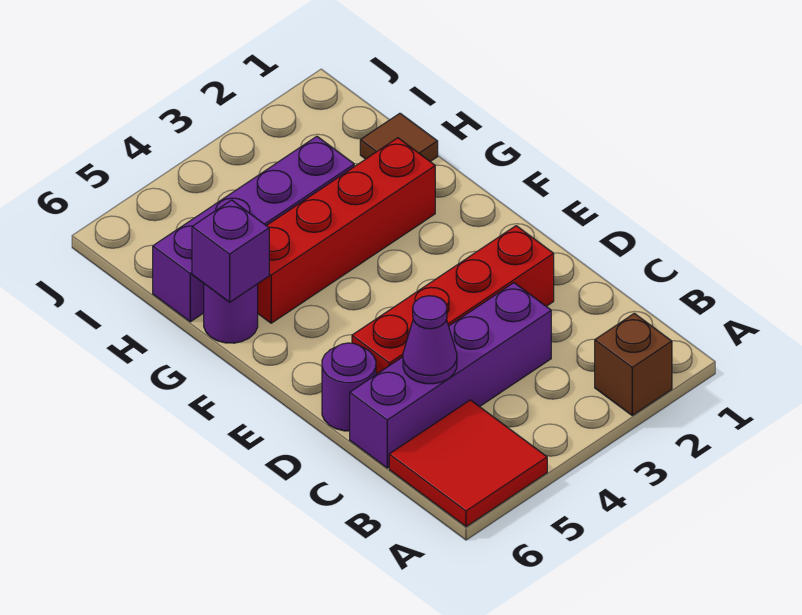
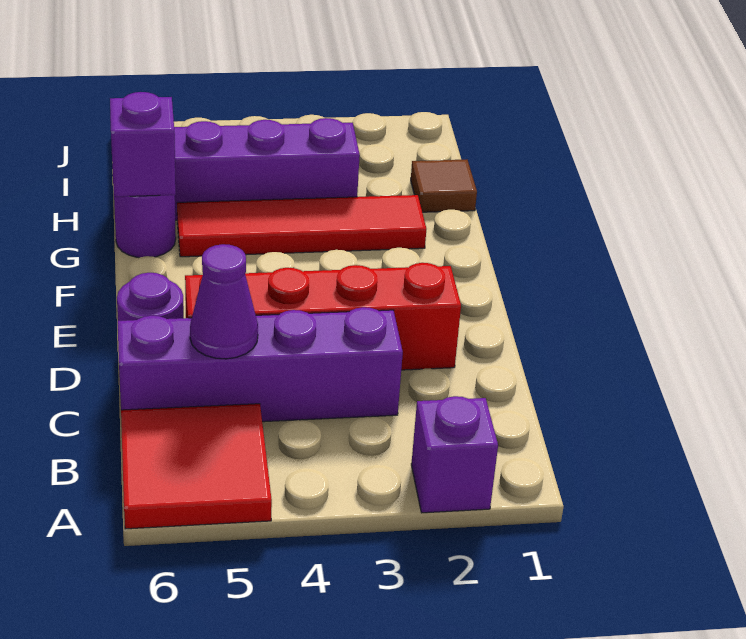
brown 1x1 brick [595,313,672,415] -> purple 1x1 brick [411,396,498,513]
red 1x4 brick [258,138,435,323] -> red 1x4 tile [177,195,426,257]

